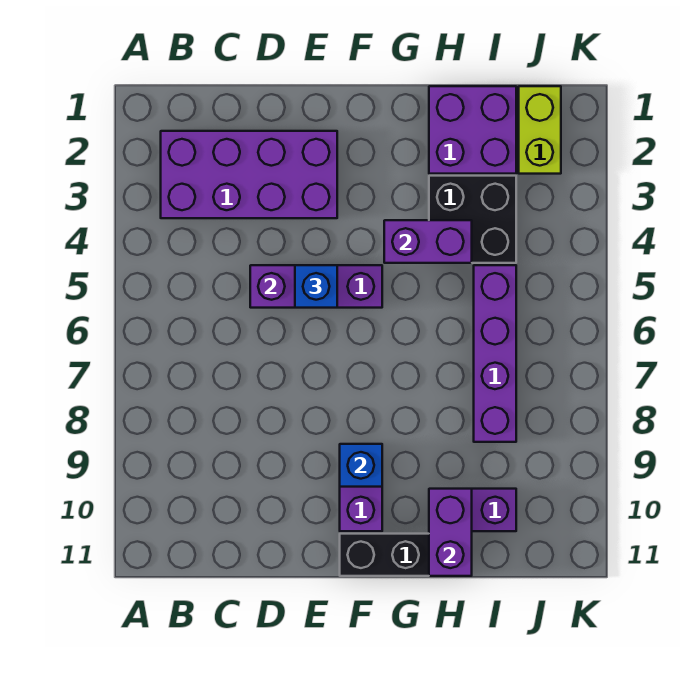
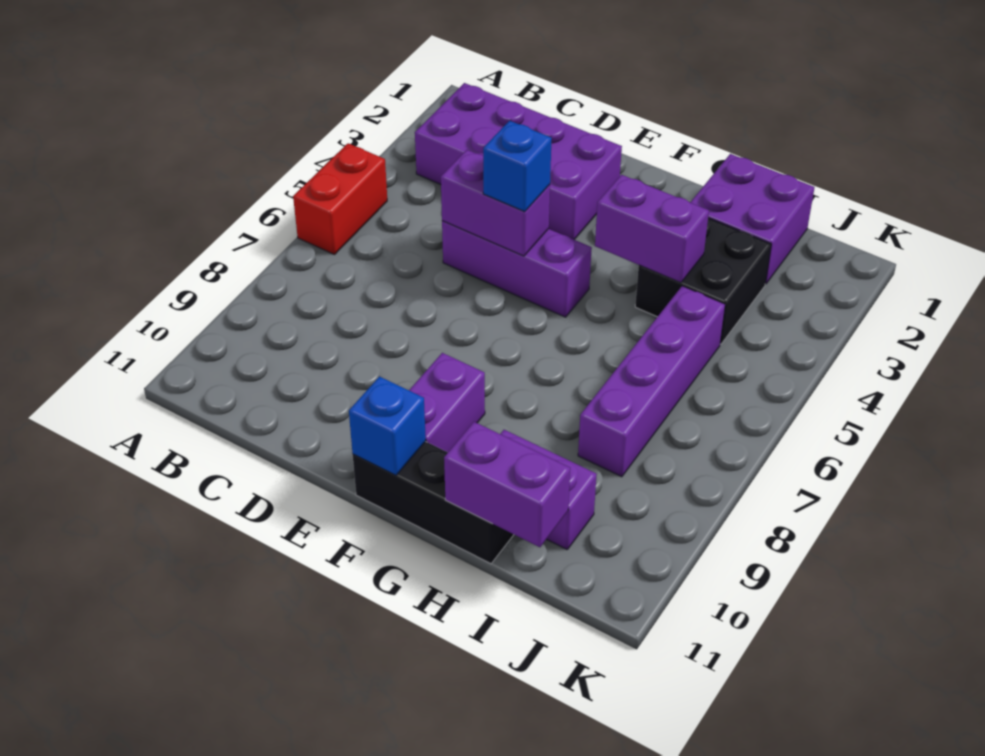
none -> red 1x2 brick [293,143,387,255]
blue 1x1 brick [340,444,382,487] -> blue 1x1 brick moved to [349,377,426,475]
purple 1x2 brick [429,489,472,576] -> purple 1x2 brick turned to [444,422,570,547]
lime 1x2 brick [519,86,561,174] -> none

